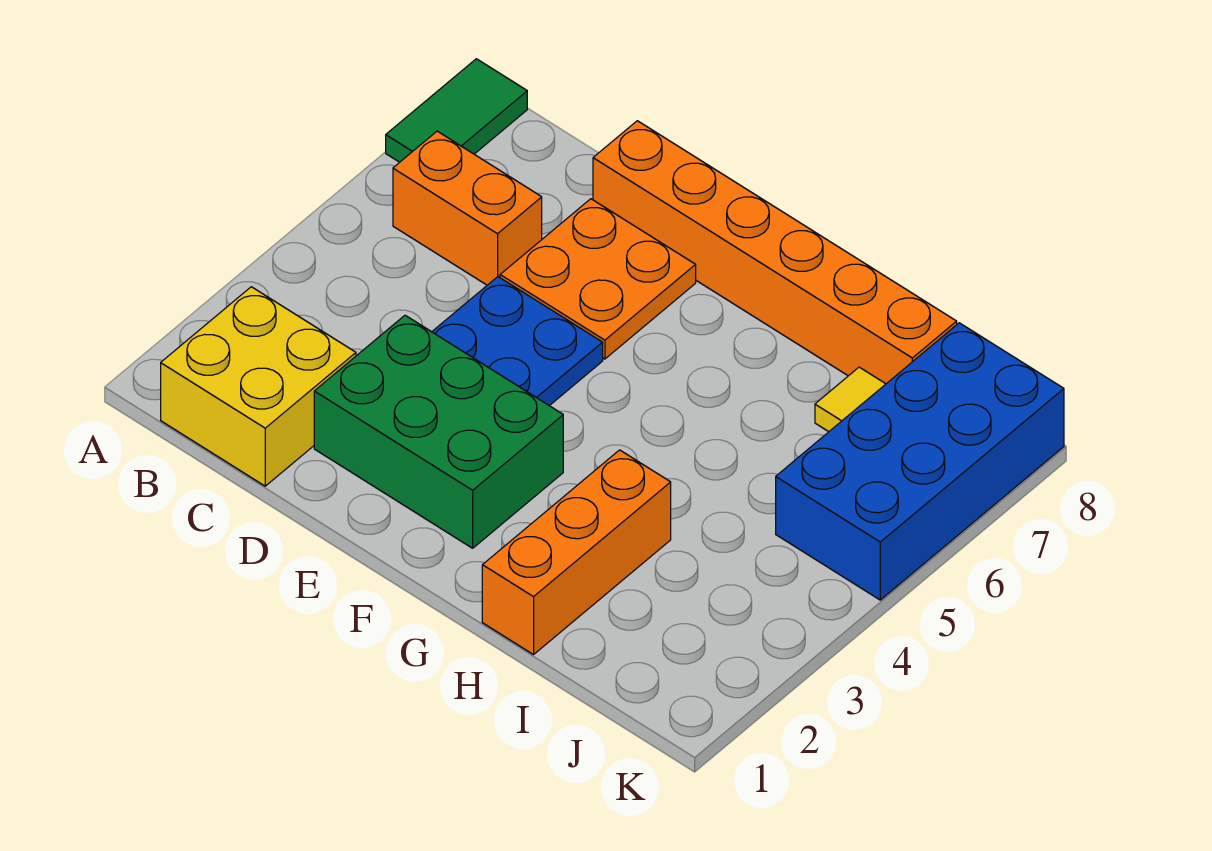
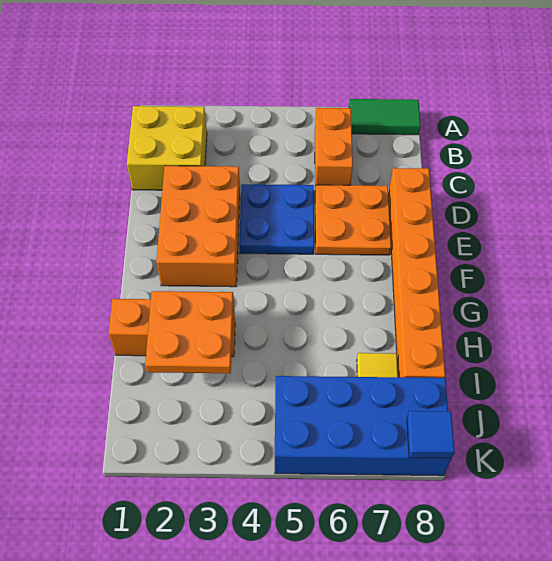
green 2x3 brick [314,315,563,548] -> orange 2x3 brick [156,166,240,287]
none -> orange 2x2 plate [145,291,234,373]
none -> blue 1x1 tile [407,411,455,458]

